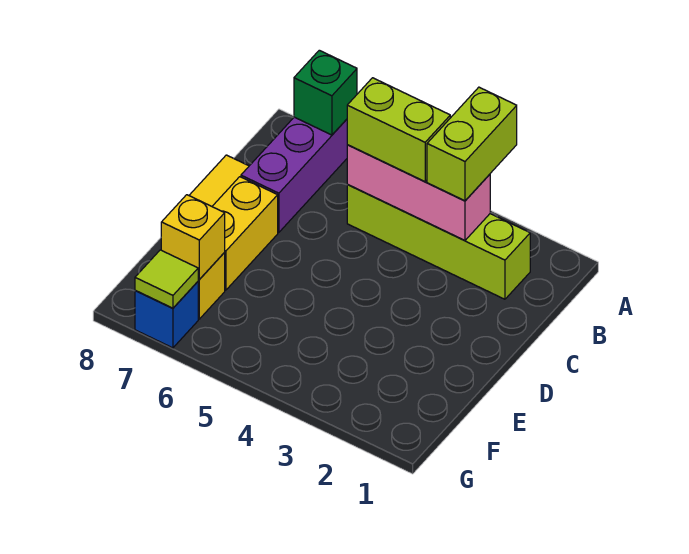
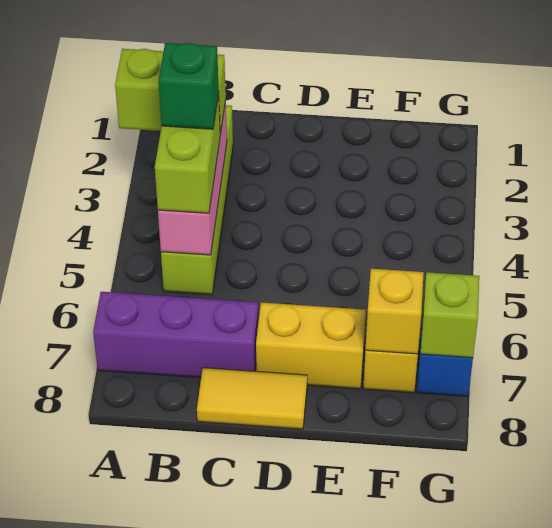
green 1x1 brick [294,50,357,135] -> green 1x1 brick moved to [159,43,219,129]
lime 1x1 tile [135,250,198,308] -> lime 1x1 brick [421,272,479,358]

